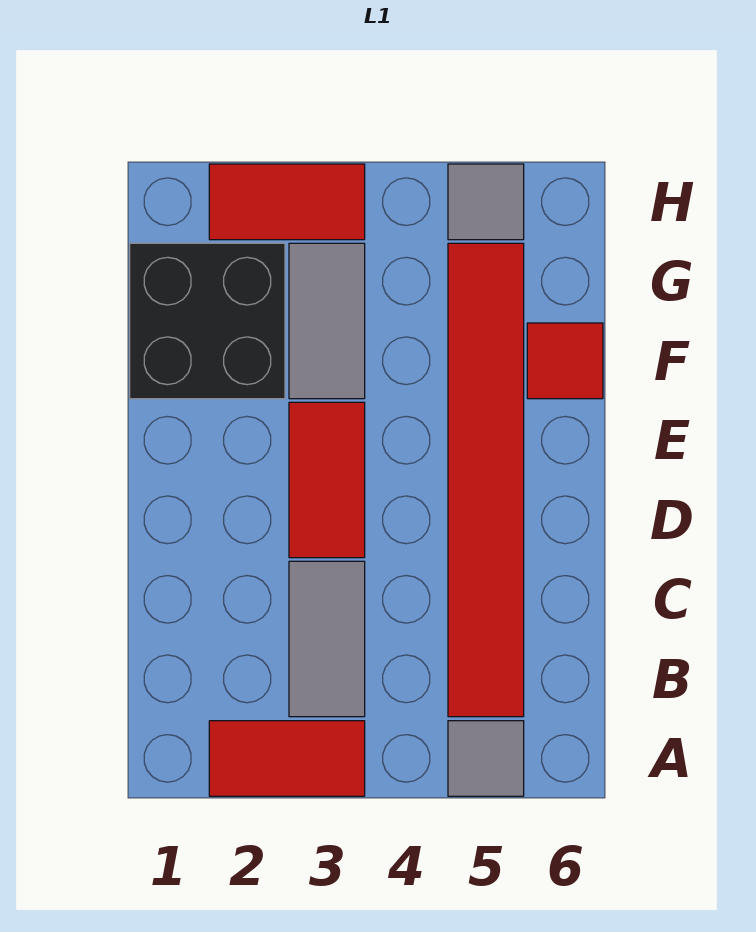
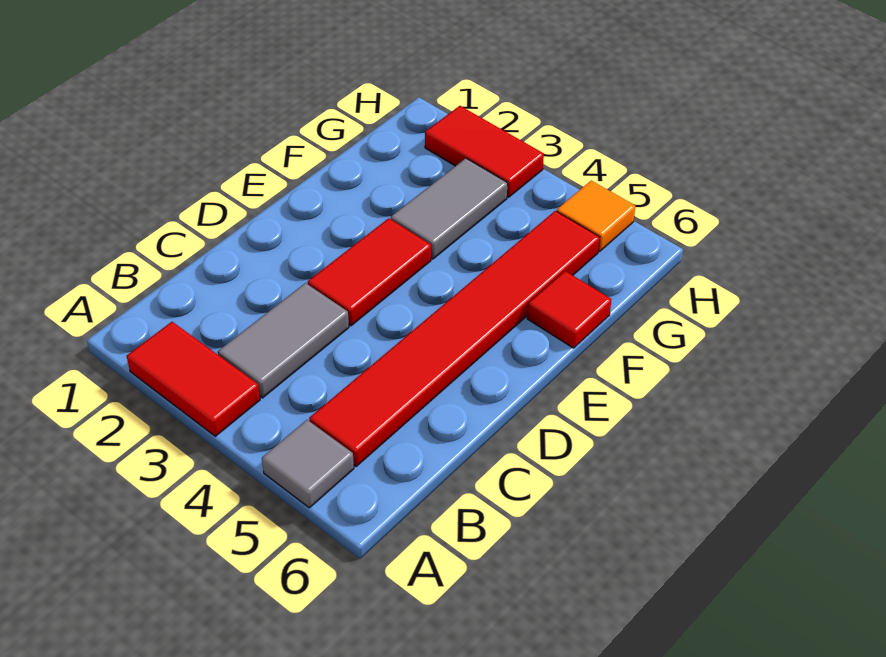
black 2x2 brick [130,243,285,399] -> none
grey 1x1 tile [448,164,524,240] -> orange 1x1 tile [557,181,635,251]

